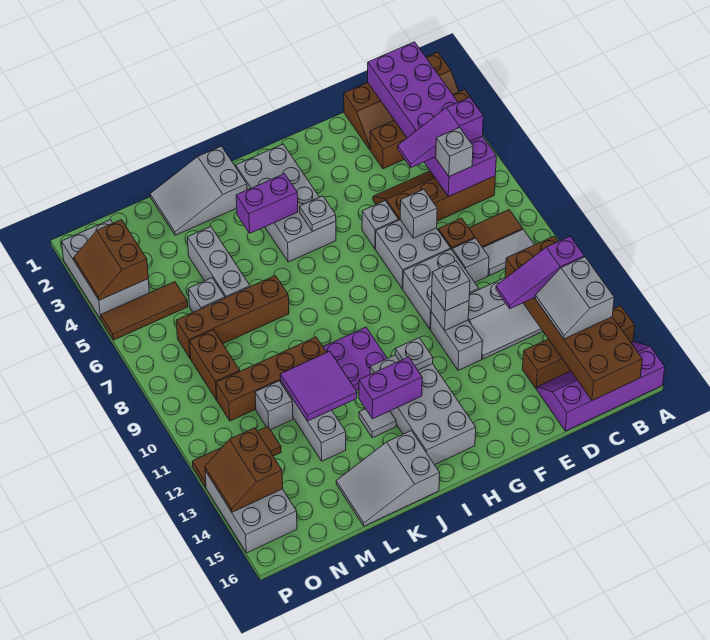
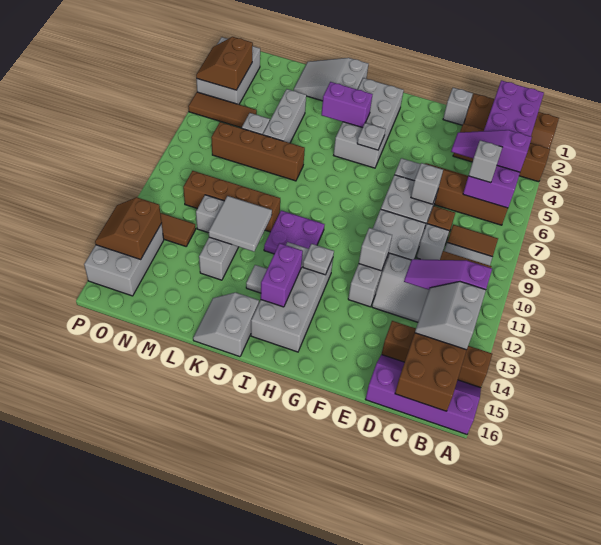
grey 1x1 brick [432,261,470,311] -> grey 1x1 brick moved to [443,88,473,125]
purple 1x2 brick [359,357,422,419] -> purple 1x2 brick turned to [261,243,303,307]
grey 2x3 slope [336,431,440,526] -> grey 2x2 slope [193,293,259,357]
purple 2x2 tile [280,351,357,421] -> grey 2x2 tile [209,196,272,252]
brown 1x2 brick [189,330,240,400] -> none

